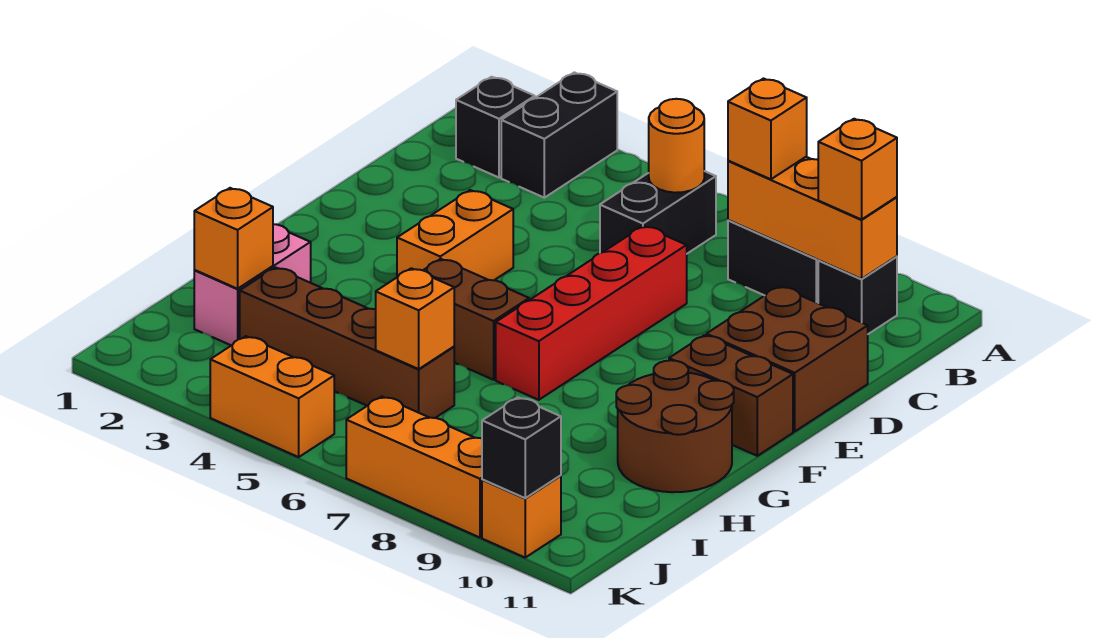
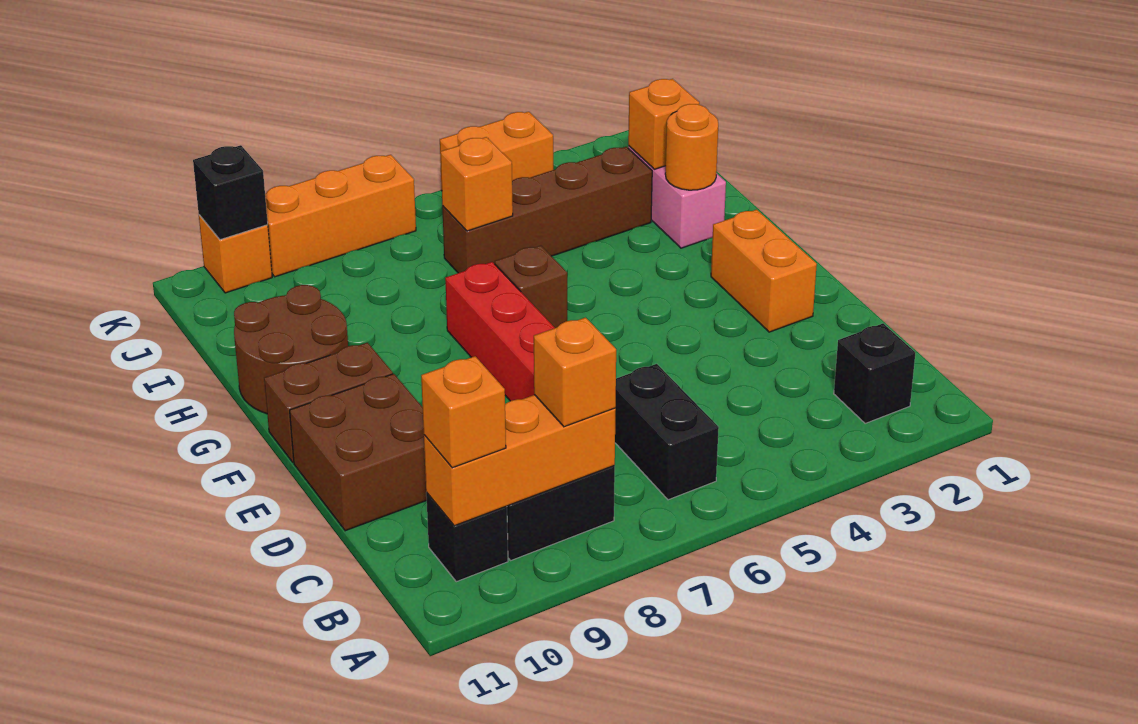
black 1x2 brick [501,72,617,198] -> none
orange 1x1 round brick [649,99,704,193] -> orange 1x1 round brick moved to [665,104,718,190]
orange 1x2 brick [397,190,513,280] -> orange 1x2 brick moved to [711,210,817,332]
brown 1x2 brick [423,259,529,380] -> brown 1x1 brick [495,246,567,328]

